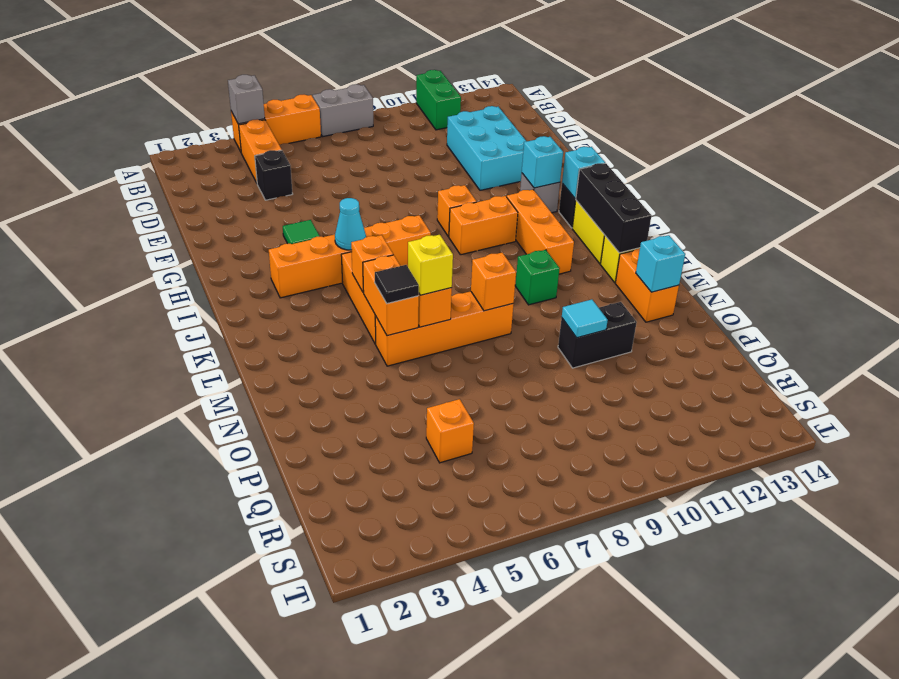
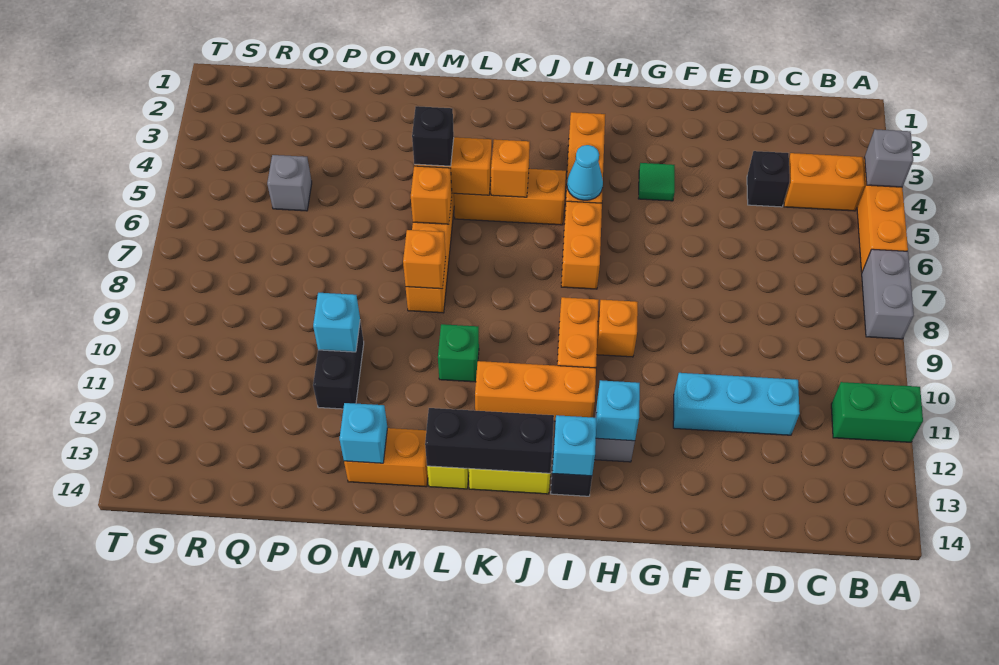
cyan 2x3 brick [447,106,527,190] -> cyan 1x3 brick [673,373,800,435]
black 1x1 tile [375,265,419,303] -> black 1x1 brick [412,106,454,166]
yellow 1x1 brick [408,235,453,295] -> none
cyan 1x1 tile [562,299,608,338] -> cyan 1x1 brick [313,293,360,352]
orange 1x1 brick [426,399,474,463] -> grey 1x1 brick [267,155,312,211]

